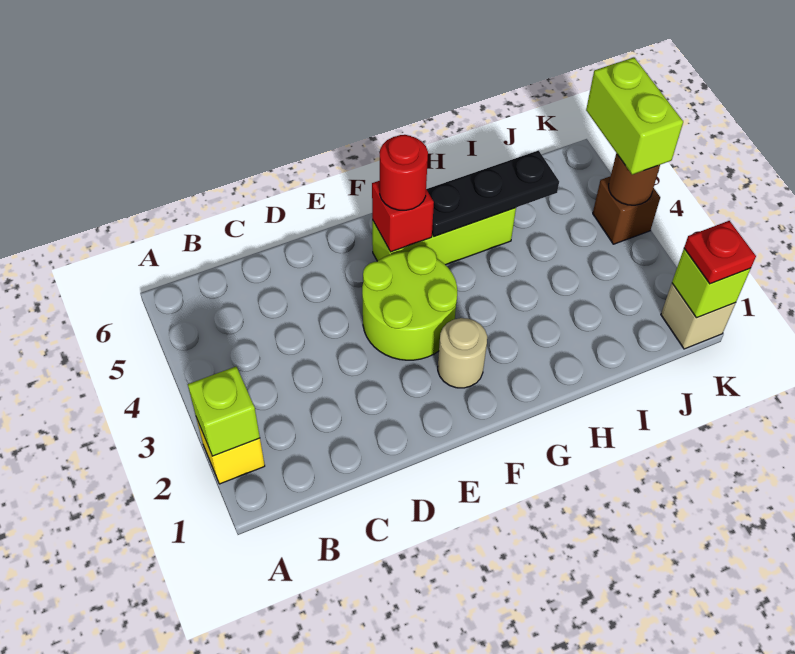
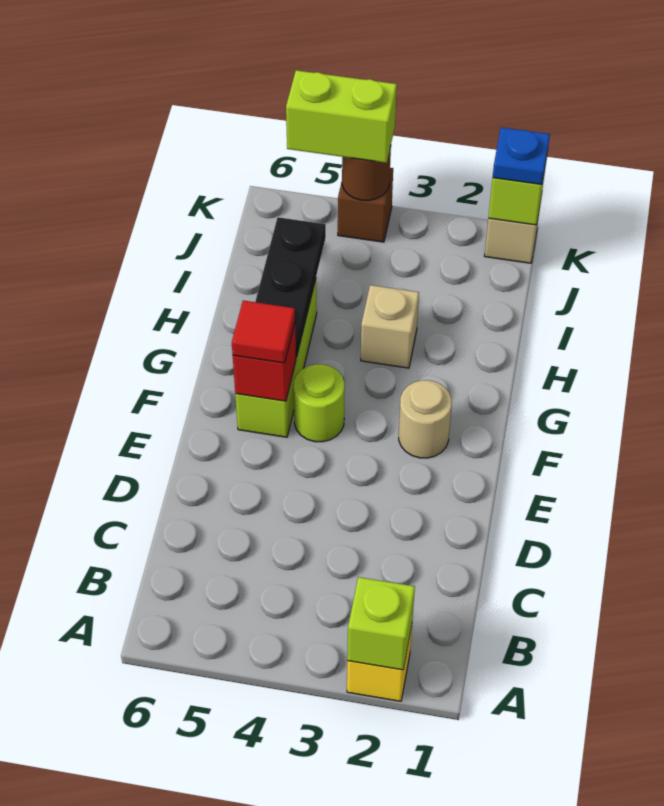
lime 2x2 round brick [362,246,457,360] -> lime 1x1 round brick [293,364,345,442]
red 1x1 round brick [380,135,428,210] -> red 1x1 tile [232,300,295,363]
none -> tan 1x1 brick [361,285,419,368]
red 1x1 plate [684,221,756,284] -> blue 1x1 plate [493,127,550,185]

